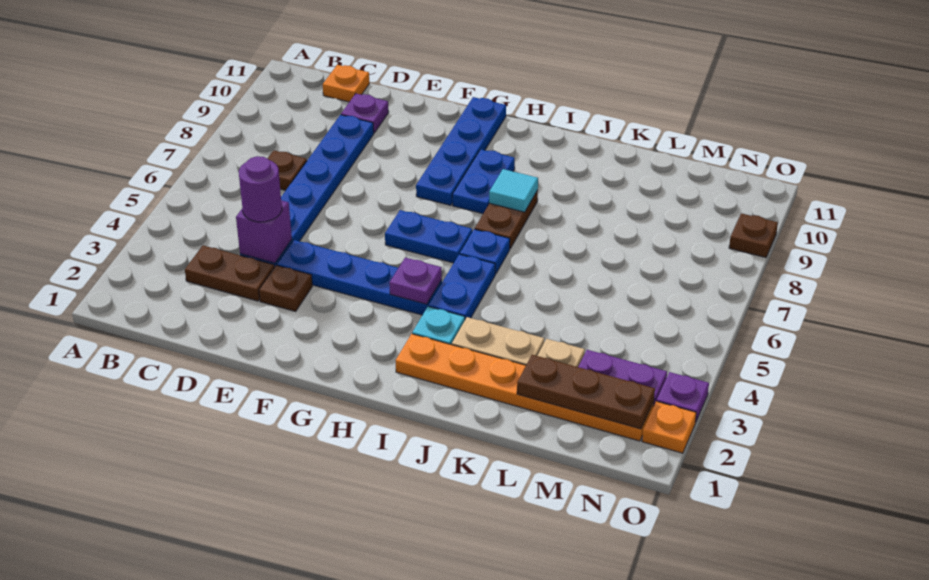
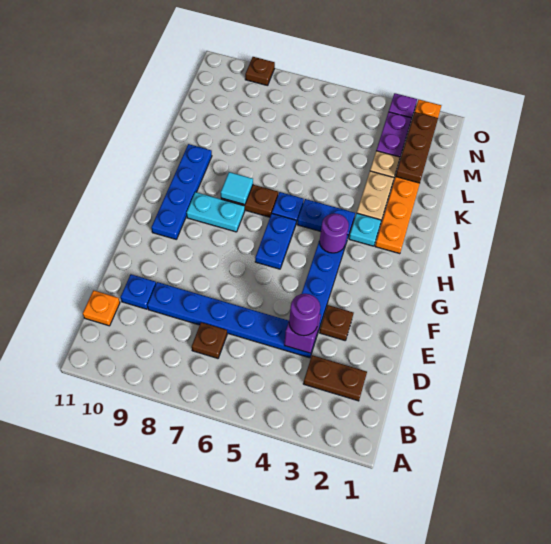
brown 1x2 plate [185,245,274,301] -> brown 1x2 plate turned to [303,355,367,401]
purple 1x1 plate [341,94,389,133] -> blue 1x1 plate [121,274,156,309]
blue 1x4 plate [416,97,506,205] -> blue 1x4 plate turned to [151,144,212,239]
purple 1x1 plate [389,258,442,304] -> purple 1x1 round brick [319,213,349,253]
blue 1x2 plate [452,149,515,214] -> cyan 1x2 plate [187,192,245,232]

